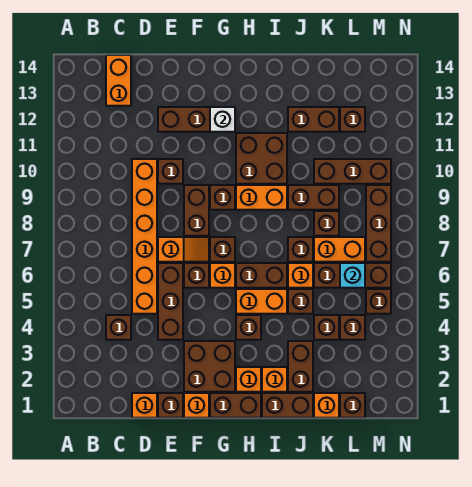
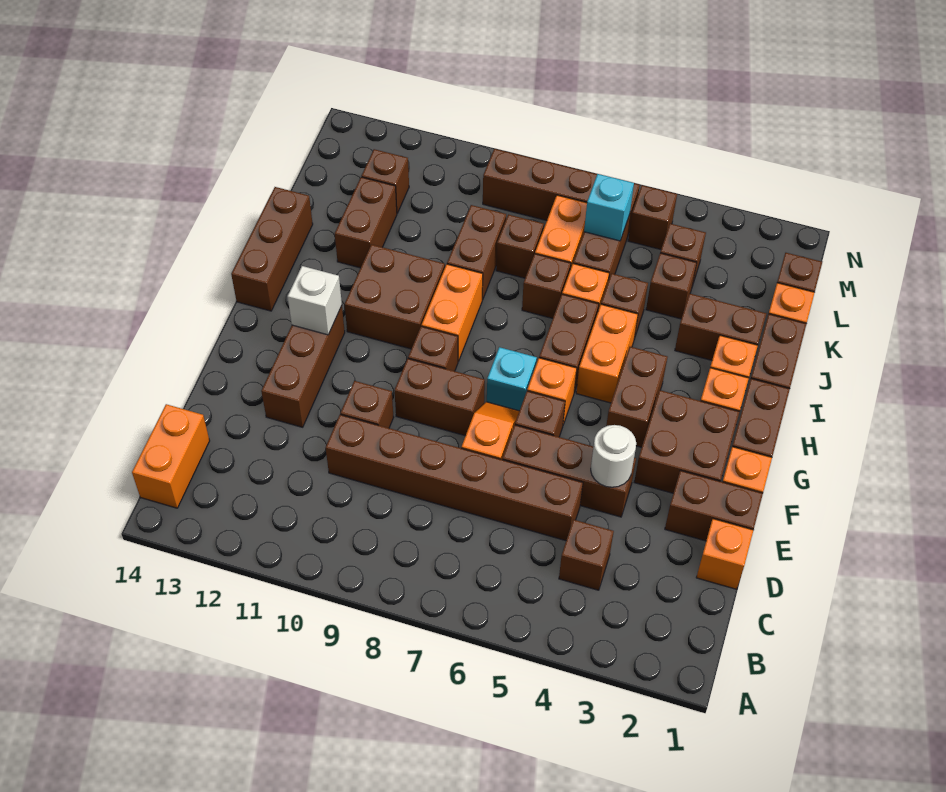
orange 1x2 brick [106,55,131,106] -> orange 1x2 brick turned to [132,404,210,508]
orange 1x6 brick [132,159,157,314] -> brown 1x6 brick [326,415,583,541]
brown 1x1 brick [158,393,183,418] -> brown 1x2 brick [665,470,763,541]
none -> white 1x1 round brick [591,425,636,487]
brown 1x1 brick [210,237,235,262] -> cyan 1x1 brick [487,347,537,411]
brown 1x1 brick [236,315,261,340] -> brown 1x2 brick [606,347,667,447]
brown 1x3 brick [314,159,391,184] -> brown 1x3 brick moved to [231,187,313,311]

